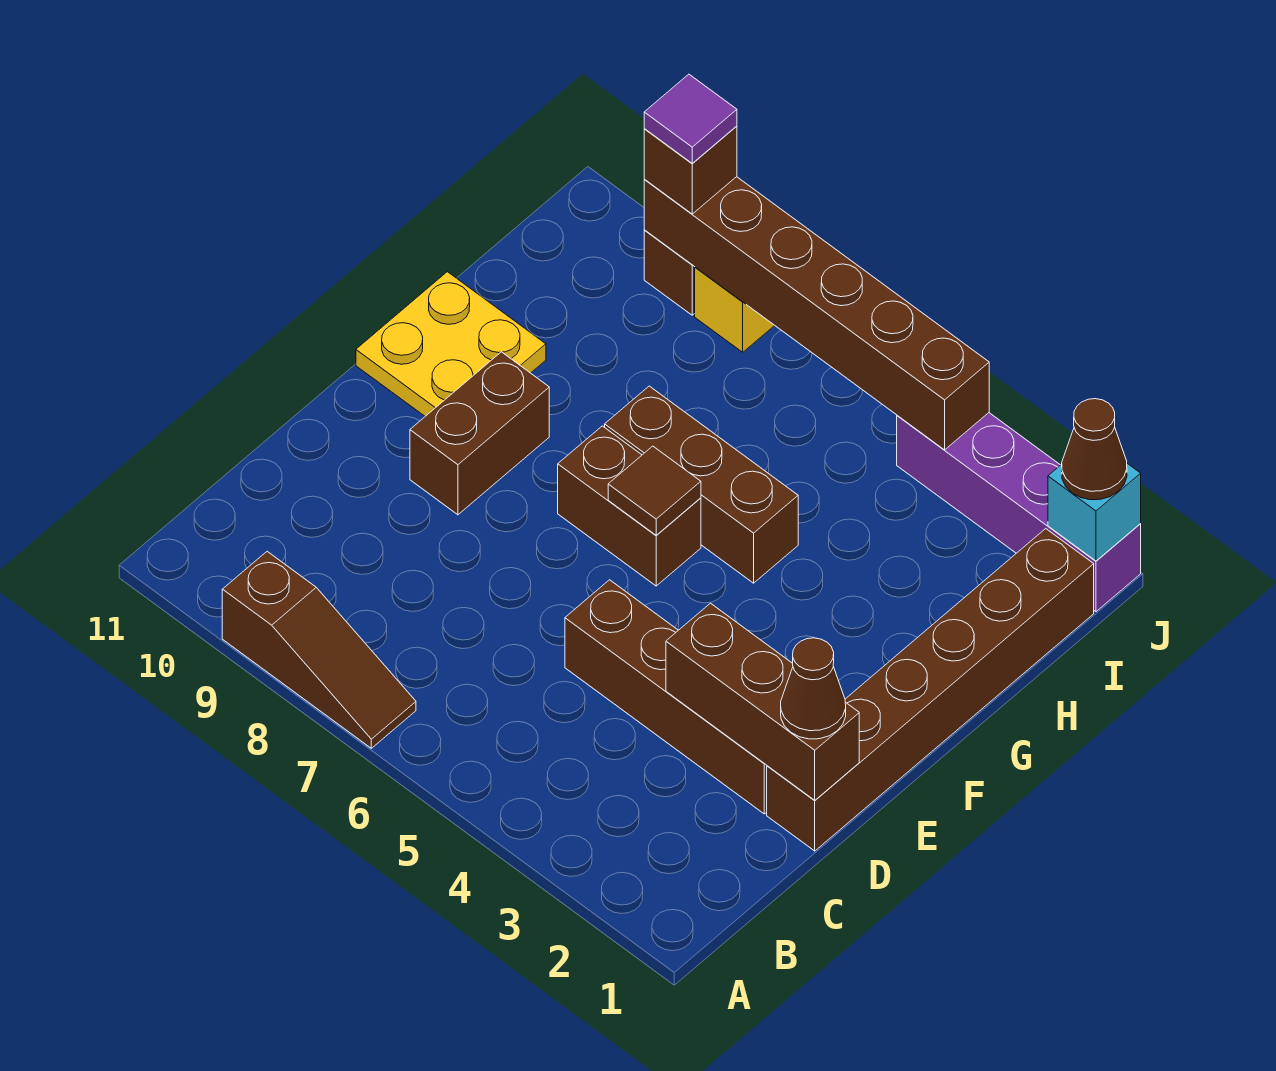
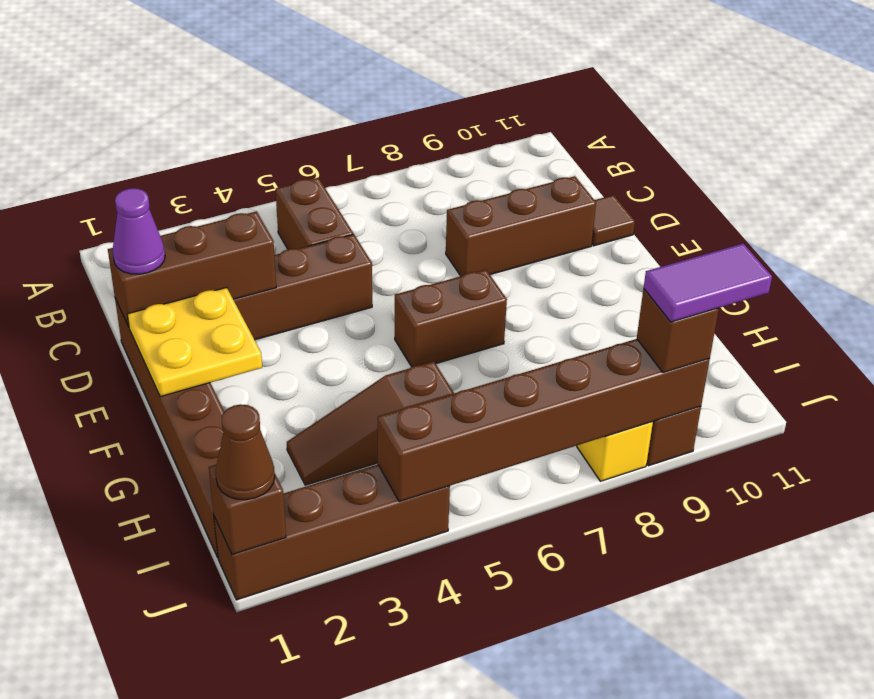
brown 1x3 slope [222,552,416,748] -> brown 1x3 slope moved to [287,361,454,485]
brown 1x1 cone [781,638,846,739] -> purple 1x1 cone [113,188,165,274]
brown 1x2 brick [410,352,549,515] -> brown 1x2 brick moved to [276,178,353,249]
brown 1x1 tile [608,446,701,535] -> brown 1x1 tile moved to [592,195,635,246]
yellow 2x2 plate [356,272,546,416] -> yellow 2x2 plate moved to [127,287,262,397]
brown 1x3 brick [605,386,798,583] -> brown 1x3 brick moved to [446,176,596,276]
purple 1x4 brick [897,413,1141,612] -> brown 1x4 brick [214,465,450,600]
cyan 1x1 brick [1048,464,1141,561] -> brown 1x1 brick [209,465,286,555]
purple 1x1 tile [644,74,737,163] -> purple 1x2 tile [644,244,772,322]

